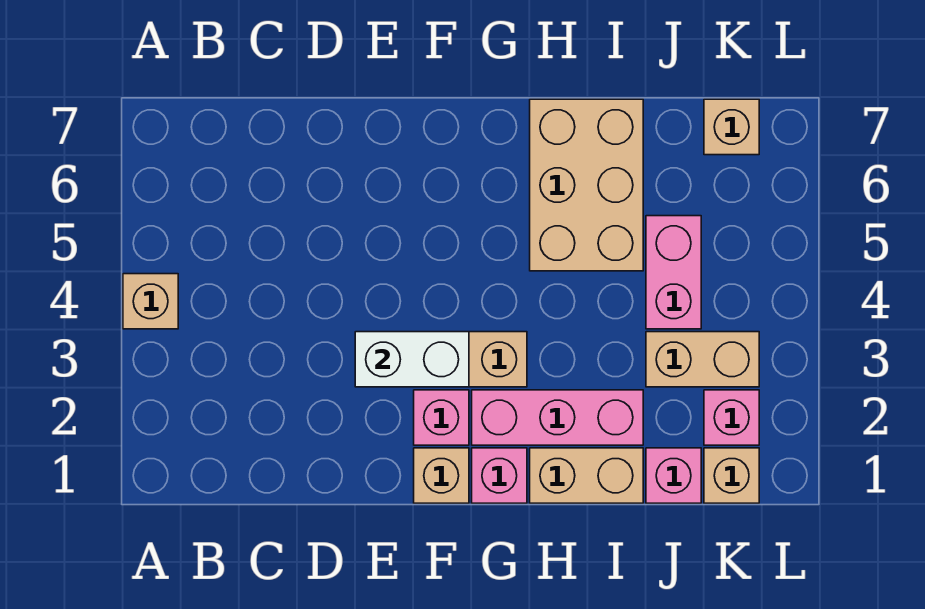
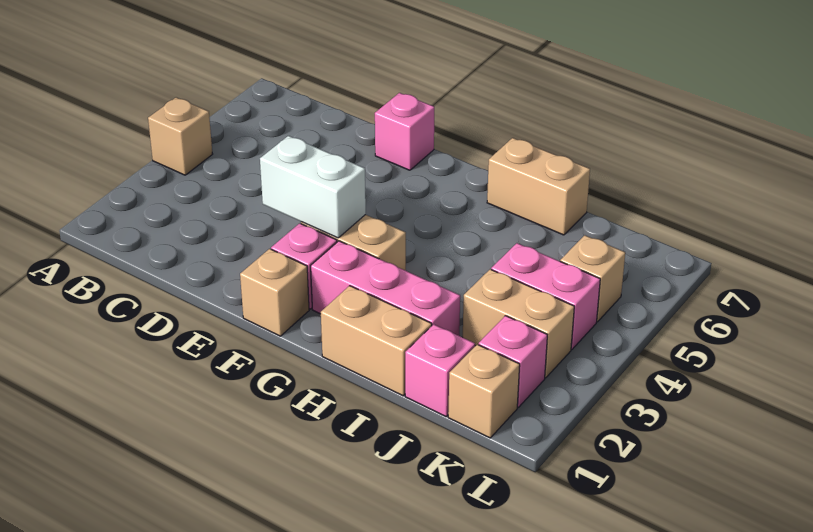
pink 1x1 brick [472,448,527,503] -> pink 1x1 brick moved to [375,93,434,170]
tan 2x3 brick [530,99,643,271] -> tan 1x2 brick [487,138,590,235]
pink 1x2 brick [646,216,701,329] -> pink 1x2 brick turned to [491,243,600,349]
tan 1x1 brick [704,99,759,155] -> tan 1x1 brick moved to [560,235,625,322]

